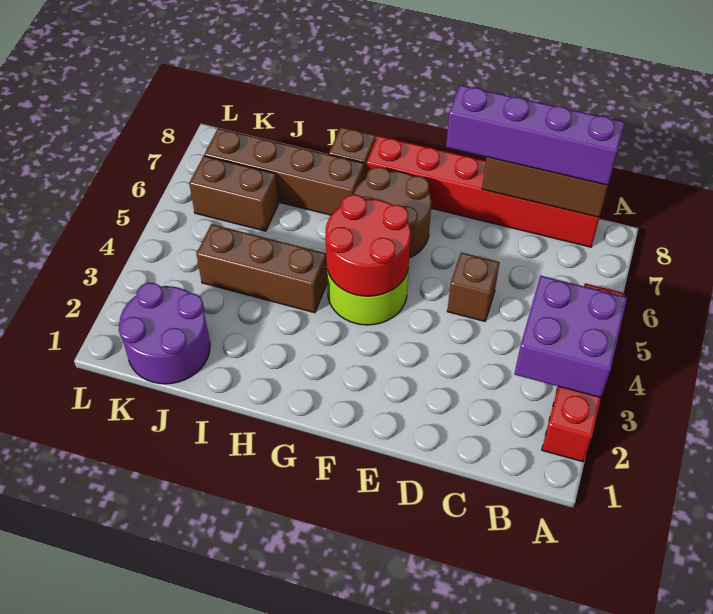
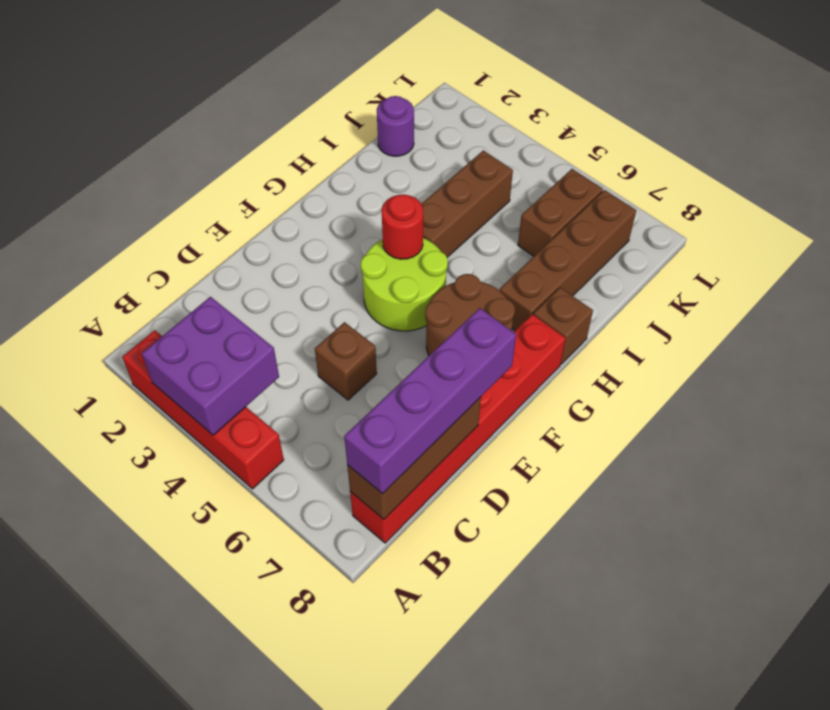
red 2x2 round brick [326,195,411,296] -> red 1x1 round brick [382,195,423,259]
purple 2x2 round brick [119,283,210,384] -> purple 1x1 round brick [377,96,414,156]

